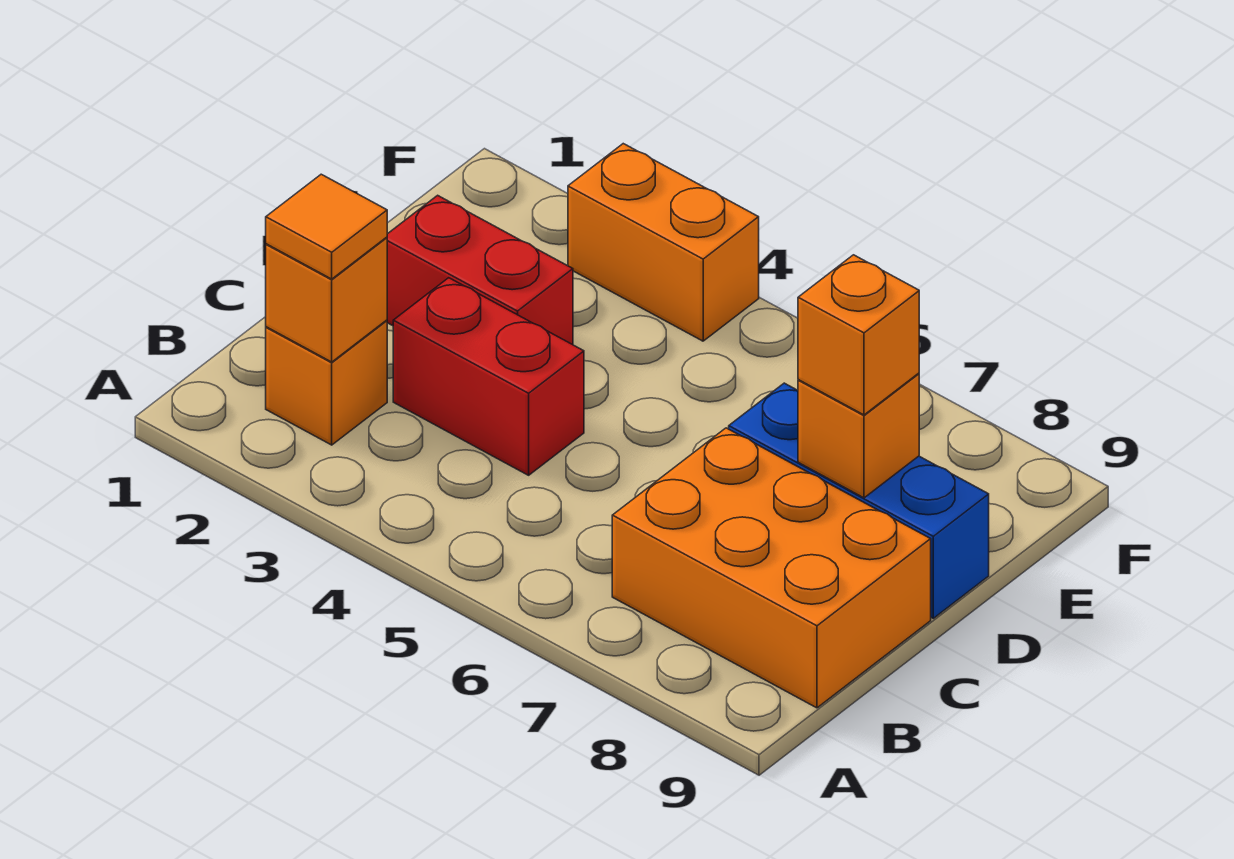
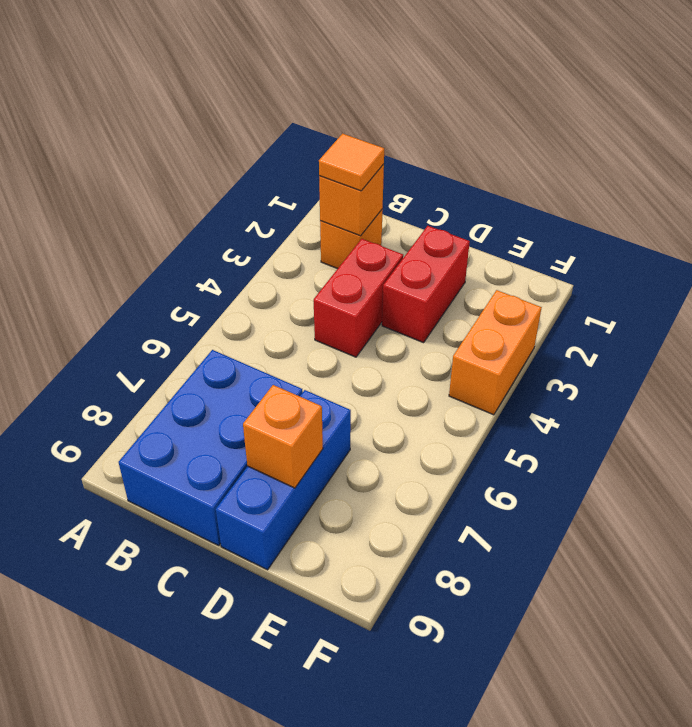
orange 2x3 brick [612,428,931,708] -> blue 2x3 brick [119,350,303,546]
orange 1x1 brick [798,255,919,415] -> none

